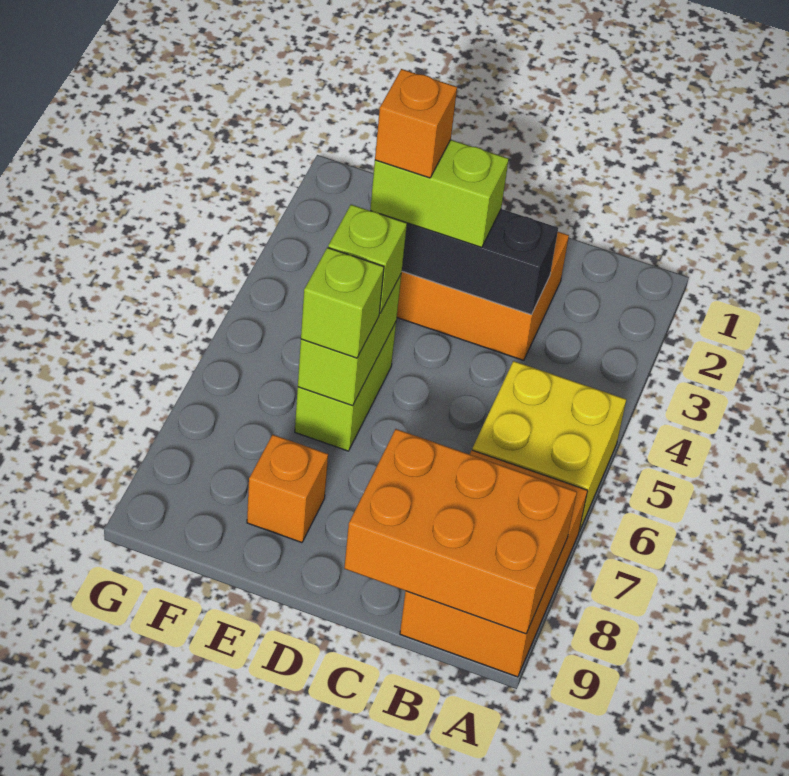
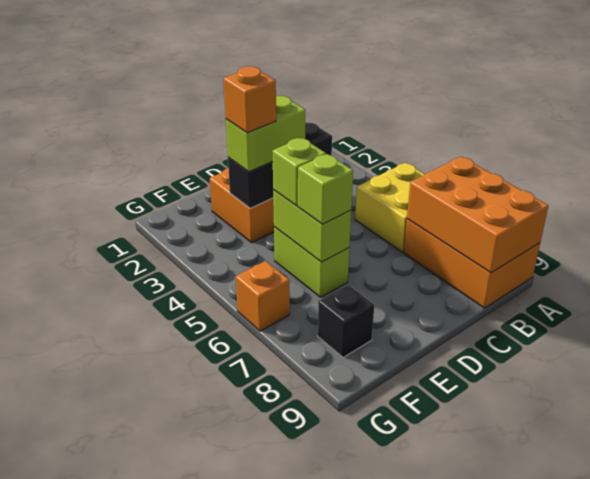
orange 2x3 brick [344,429,577,634] -> orange 2x3 brick turned to [407,157,548,273]
orange 1x1 brick [247,435,328,543] -> orange 1x1 brick moved to [236,261,290,331]
none -> black 1x1 brick [318,285,374,357]

